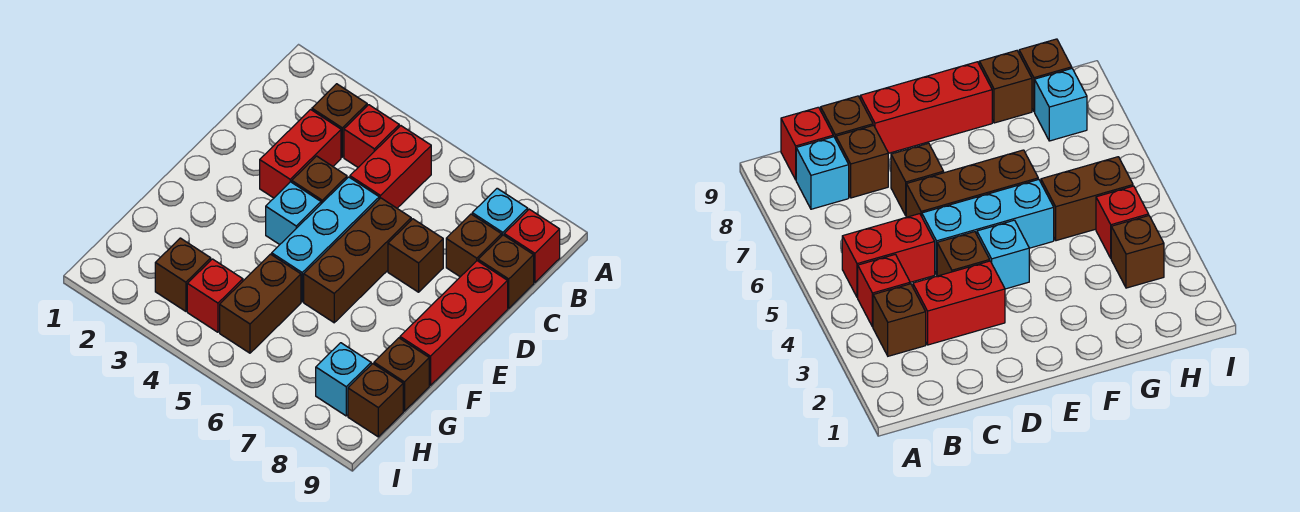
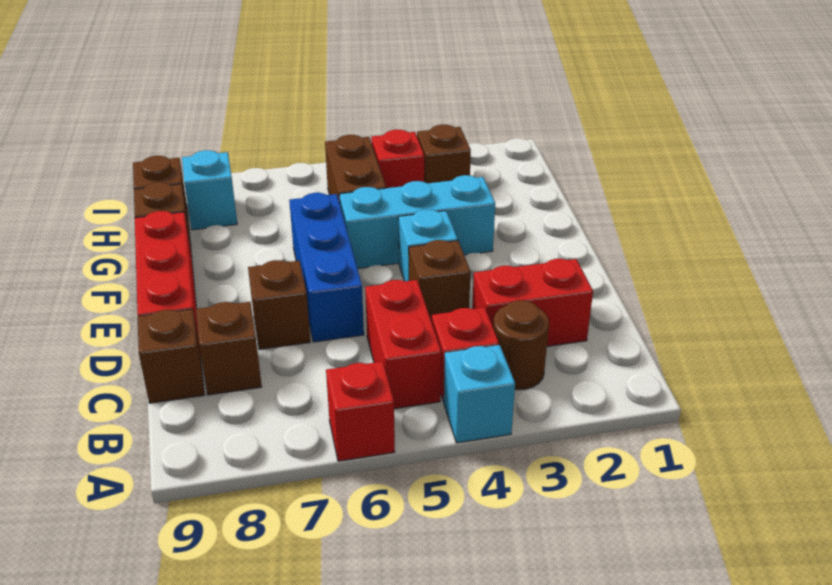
brown 1x1 brick [312,84,367,157] -> brown 1x1 round brick [493,300,549,390]
cyan 1x1 brick [472,188,528,235] -> cyan 1x1 brick moved to [444,345,515,443]
red 1x1 brick [504,209,560,283] -> red 1x1 brick moved to [326,362,395,461]
red 1x2 brick [260,110,341,198] -> red 1x2 brick turned to [472,259,593,346]
cyan 1x3 brick [272,177,379,302] -> cyan 1x3 brick turned to [339,175,495,269]
brown 1x3 brick [304,198,411,323] -> blue 1x3 brick [289,193,364,342]

